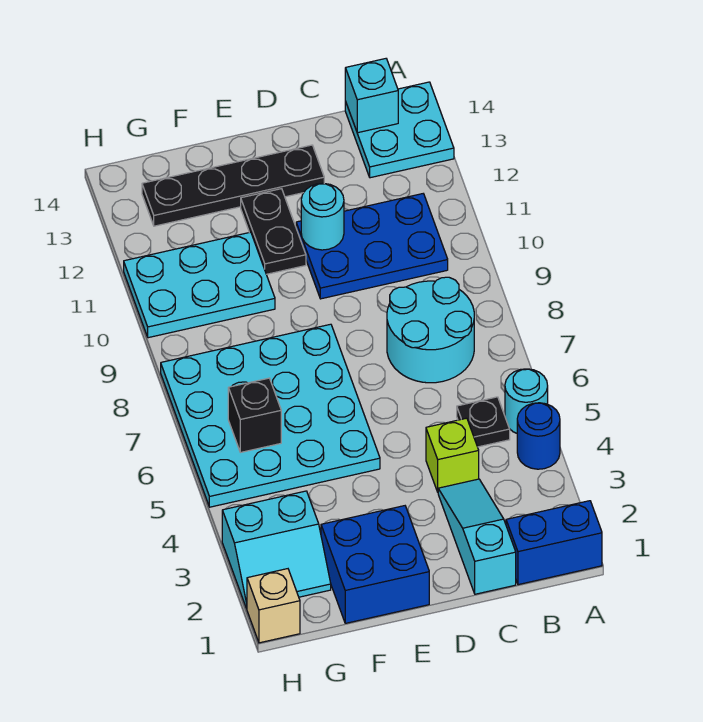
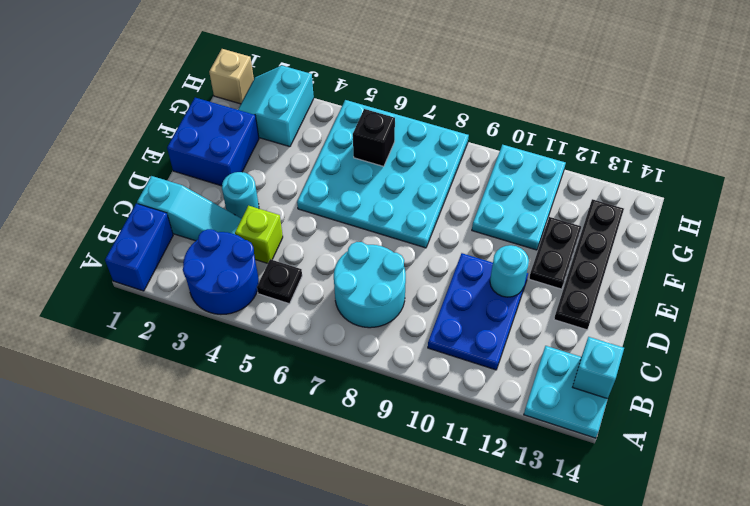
blue 1x1 round brick [517,403,560,469] -> blue 2x2 round brick [183,229,259,314]
cyan 1x1 round brick [505,369,548,433] -> cyan 1x1 round brick moved to [222,172,259,219]
black 1x2 plate [241,189,306,274] -> black 1x2 plate turned to [529,217,581,289]

